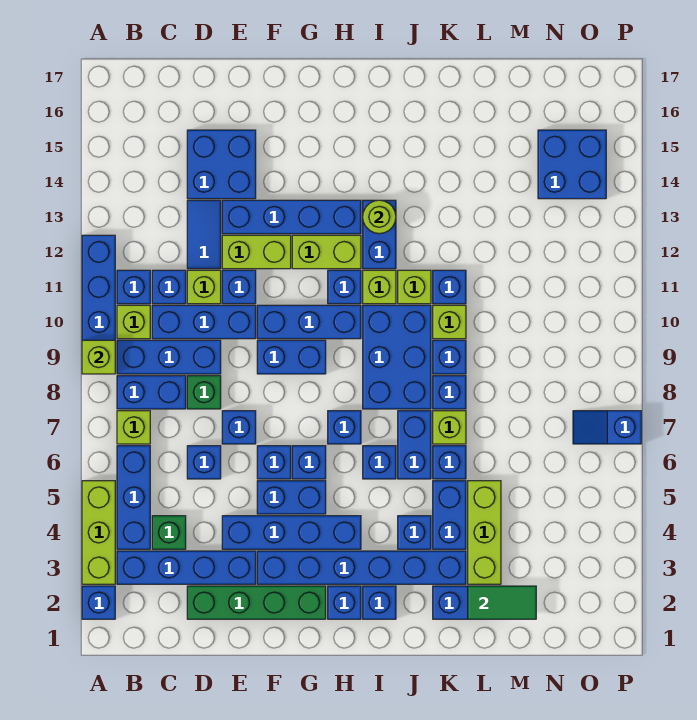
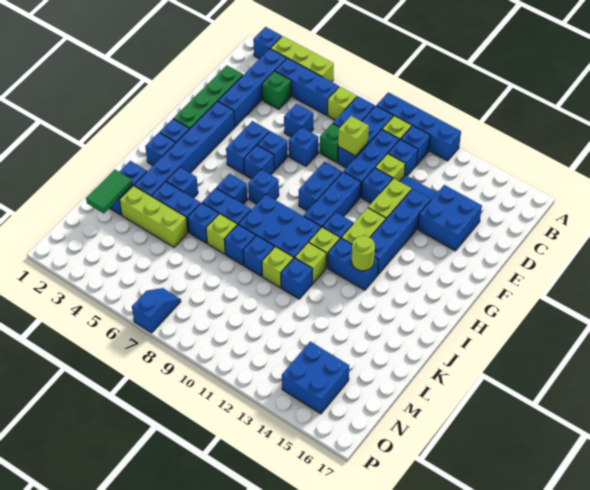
lime 1x1 brick [82,340,115,374] -> lime 1x1 brick moved to [338,116,369,156]
blue 1x4 brick [222,516,361,549] -> none

